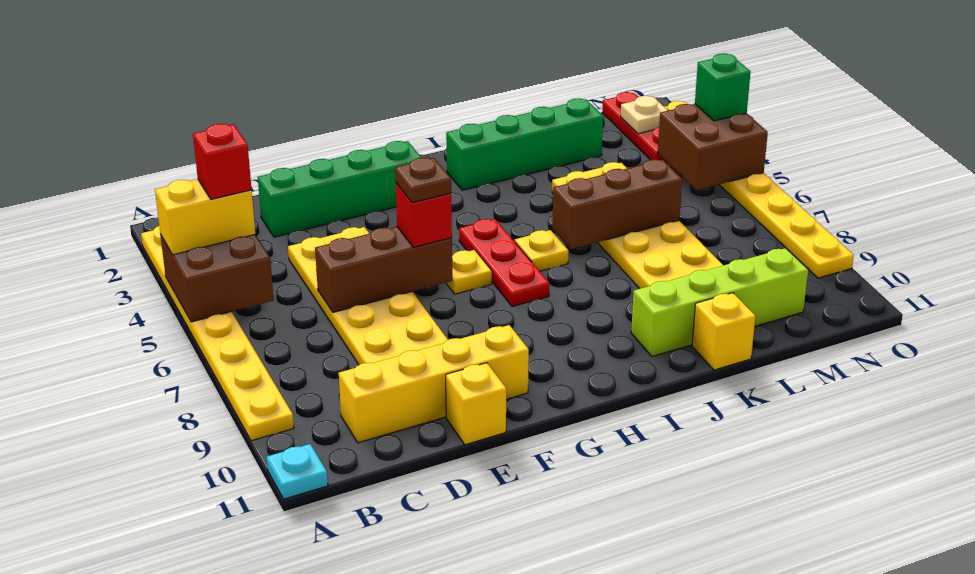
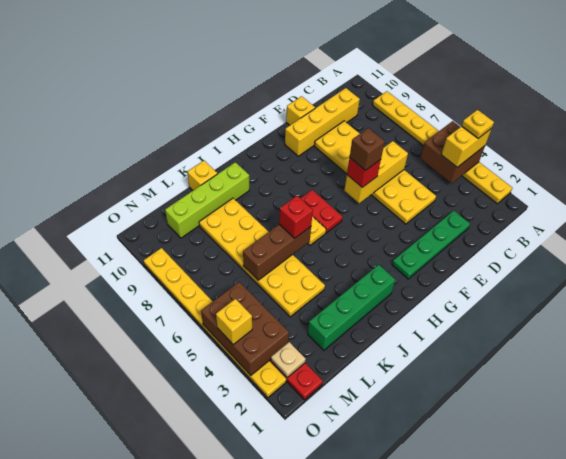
cyan 1x1 plate [267,444,328,499] -> none
red 1x1 brick [193,124,252,199] -> red 1x1 brick moved to [279,196,313,238]
green 1x4 brick [258,141,421,237] -> green 1x4 plate [392,211,470,279]
brown 1x3 brick [315,227,452,312] -> yellow 1x3 brick [344,141,408,203]
brown 1x1 plate [395,158,451,203] -> brown 1x1 brick [350,128,385,171]
yellow 1x1 plate [446,250,492,294] -> yellow 1x1 plate moved to [462,110,494,138]
red 1x3 plate [459,219,549,307] -> red 1x2 plate [300,190,342,233]
brown 2x2 brick [658,104,768,190] -> brown 2x3 brick [201,282,289,375]
green 1x1 brick [695,53,751,121] -> yellow 1x1 brick [216,299,252,345]

